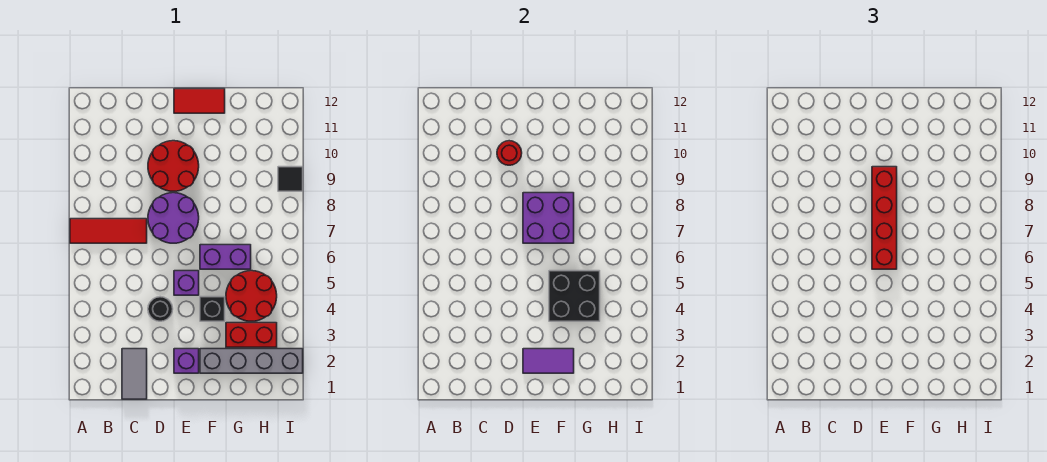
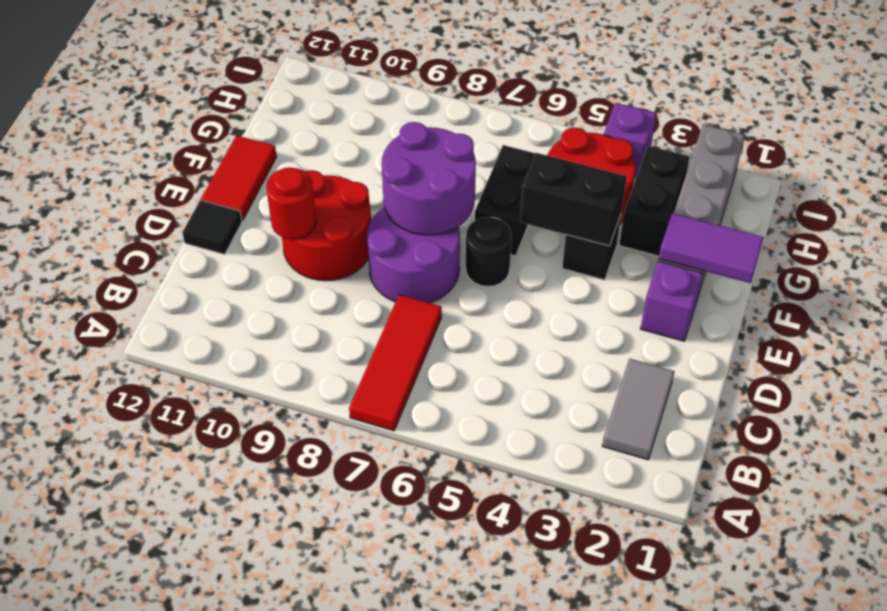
grey 1x2 tile [122,349,147,399] -> grey 1x2 tile turned to [602,359,675,460]
black 1x1 round brick [148,297,173,321] -> black 1x1 round brick moved to [466,217,512,287]
purple 1x2 tile [523,349,574,373] -> purple 1x2 tile turned to [659,213,764,283]
purple 1x1 brick [174,271,199,295] -> purple 1x1 brick moved to [604,103,656,177]
red 1x4 brick [872,167,897,269] -> none
purple 2x2 brick [523,193,574,243] -> purple 2x2 round brick [382,122,476,235]
black 2x2 brick [549,271,600,321] -> black 1x2 brick [520,153,627,246]
purple 1x2 brick [200,245,251,269] -> black 1x2 brick [475,145,536,256]
red 1x2 brick [226,323,277,347] -> black 1x2 brick [619,146,690,256]
black 1x1 tile [278,167,303,191] -> black 1x1 tile moved to [182,200,242,254]

